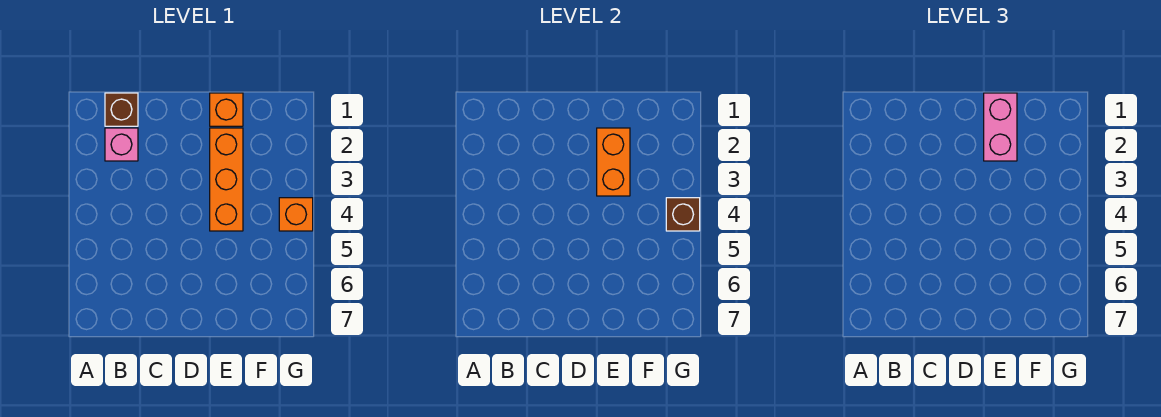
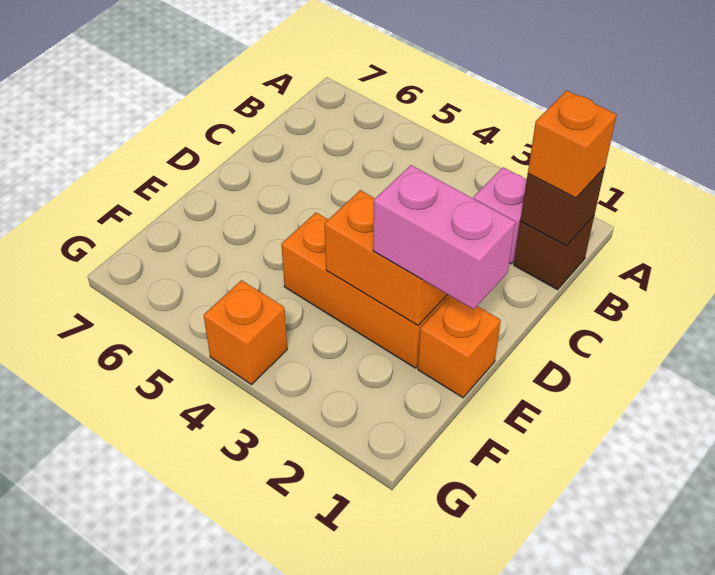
none -> orange 1x1 brick [528,90,617,198]
brown 1x1 brick [666,198,700,231] -> brown 1x1 brick moved to [520,167,605,246]

